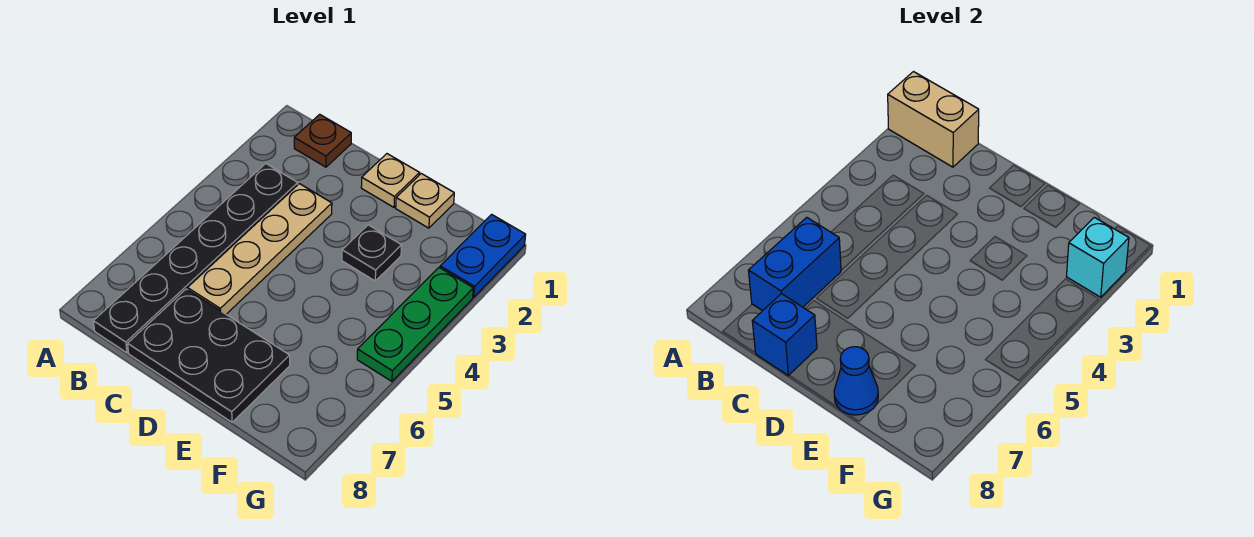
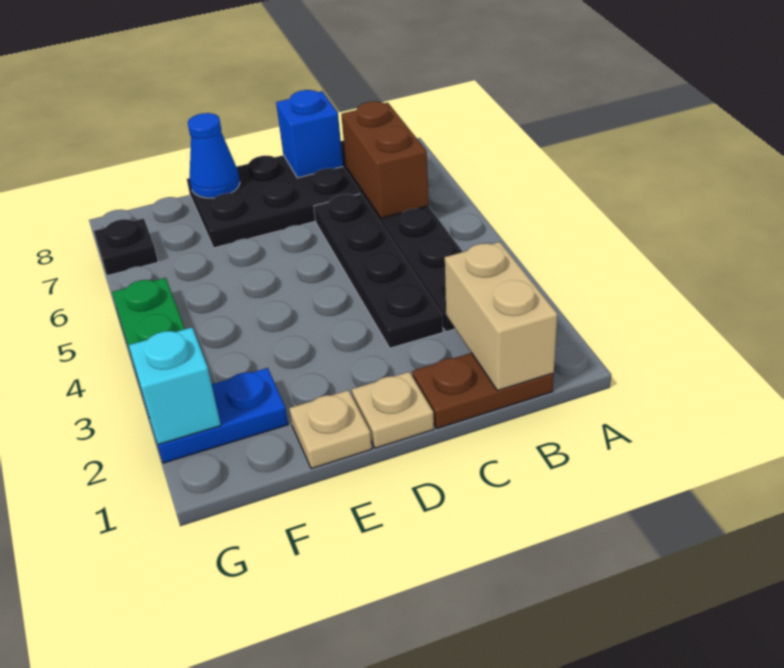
tan 1x2 brick [888,72,979,167] -> tan 1x2 brick turned to [445,242,557,391]
brown 1x1 plate [294,114,351,167] -> brown 1x2 plate [412,353,554,428]
blue 1x2 brick [748,217,841,311] -> brown 1x2 brick [341,101,429,218]
tan 1x4 plate [188,184,332,314] -> black 1x4 plate [314,194,443,348]
black 1x1 plate [342,225,402,281] -> black 1x1 plate moved to [94,218,158,276]
blue 1x2 plate [440,214,526,297] -> blue 1x2 plate turned to [152,368,288,463]

